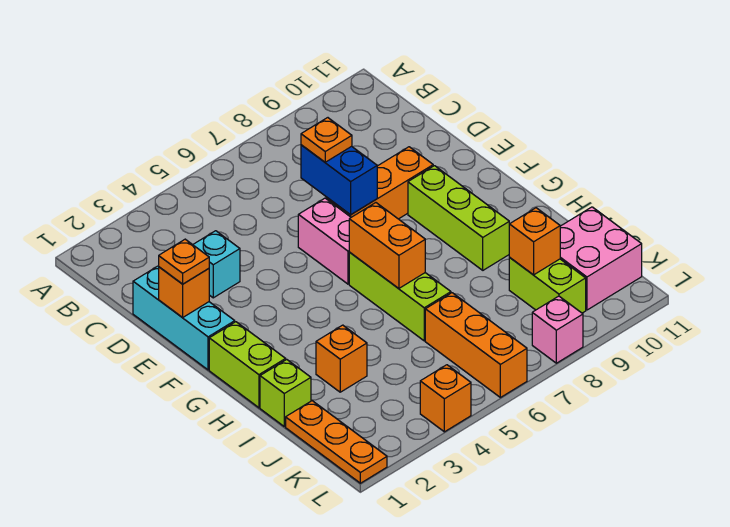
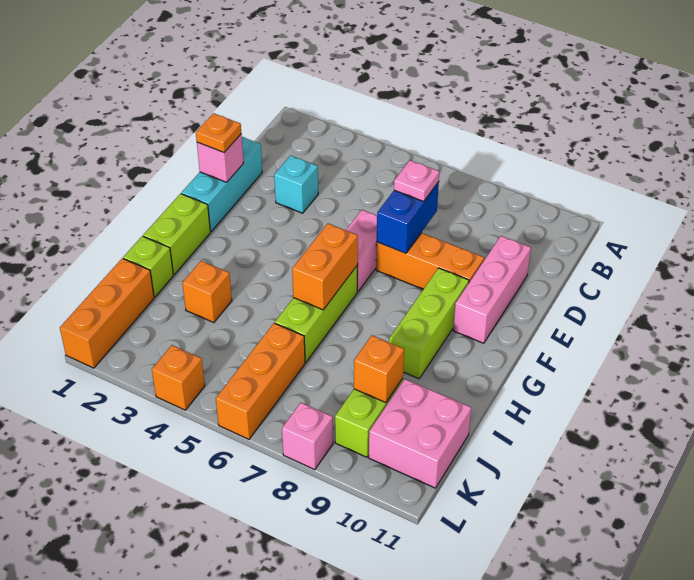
orange 1x1 plate [301,118,352,162] -> pink 1x1 plate [394,160,439,201]
none -> pink 1x3 brick [453,236,531,343]
orange 1x1 brick [159,267,209,318] -> pink 1x1 brick [197,134,243,182]
orange 1x3 plate [286,401,387,483] -> orange 1x3 brick [60,258,154,368]

